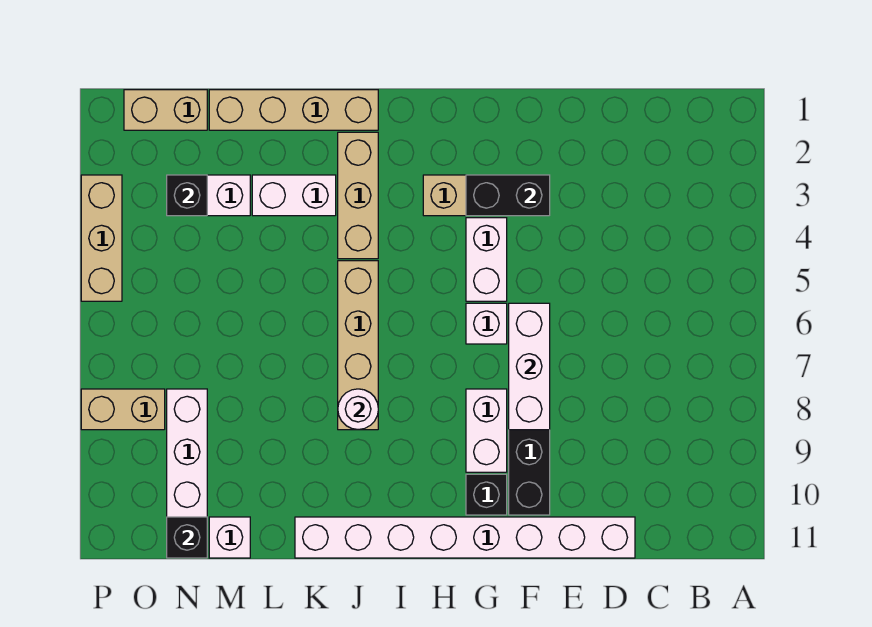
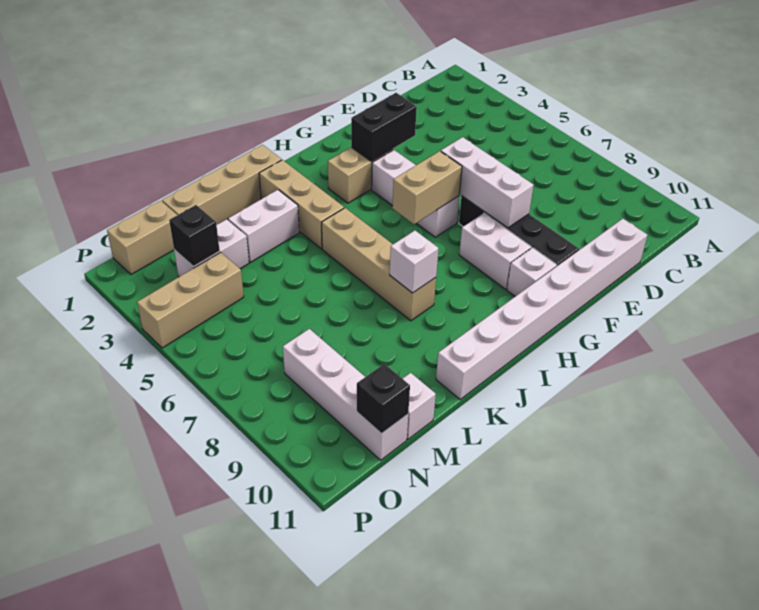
black 1x1 brick [466,474,507,515] -> white 1x1 brick [507,248,557,296]
white 1x1 round brick [338,389,378,430] -> white 1x1 brick [390,231,438,293]
tan 1x2 brick [81,389,165,430] -> tan 1x2 brick moved to [392,151,462,224]
tan 1x3 brick [81,175,122,301] -> tan 1x3 brick turned to [137,252,244,348]

